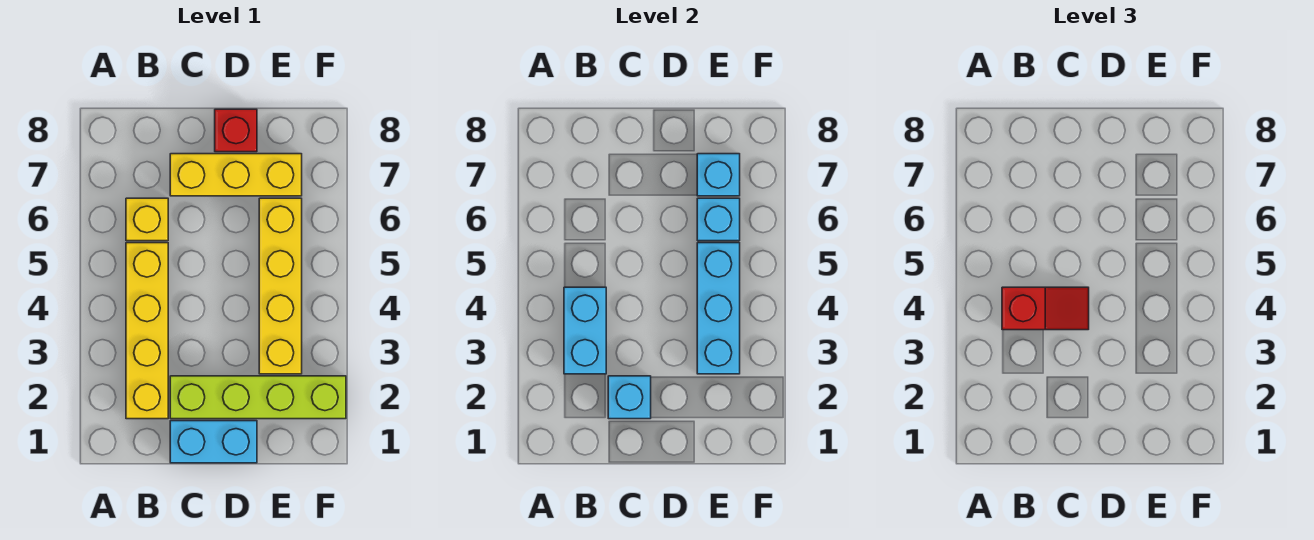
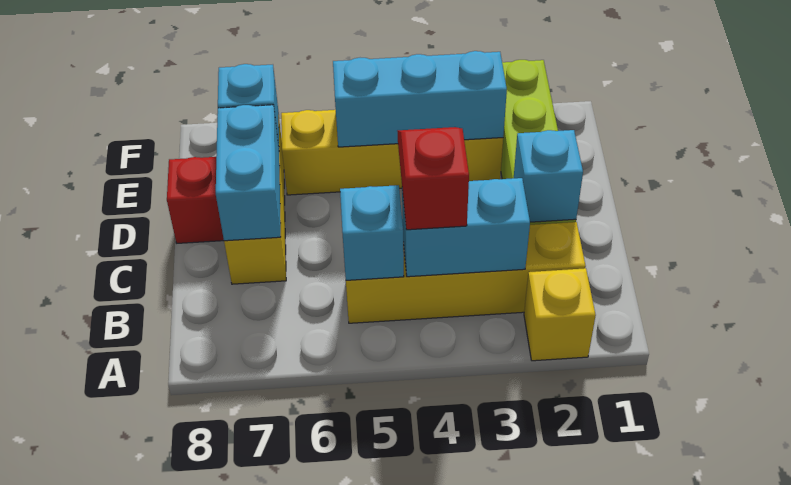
yellow 1x1 brick [126,198,168,241] -> yellow 1x1 brick moved to [524,268,596,361]
cyan 1x2 brick [170,421,257,463] -> cyan 1x2 brick moved to [216,105,281,241]
cyan 1x1 brick [697,198,740,241] -> cyan 1x1 brick moved to [340,185,404,280]

